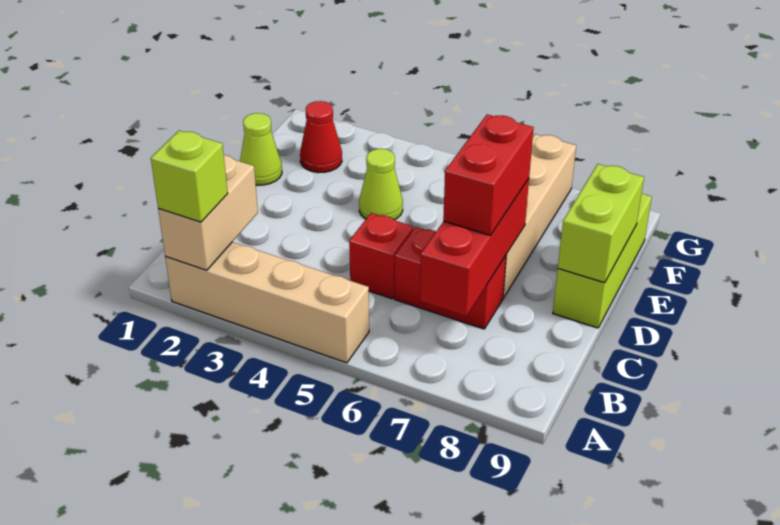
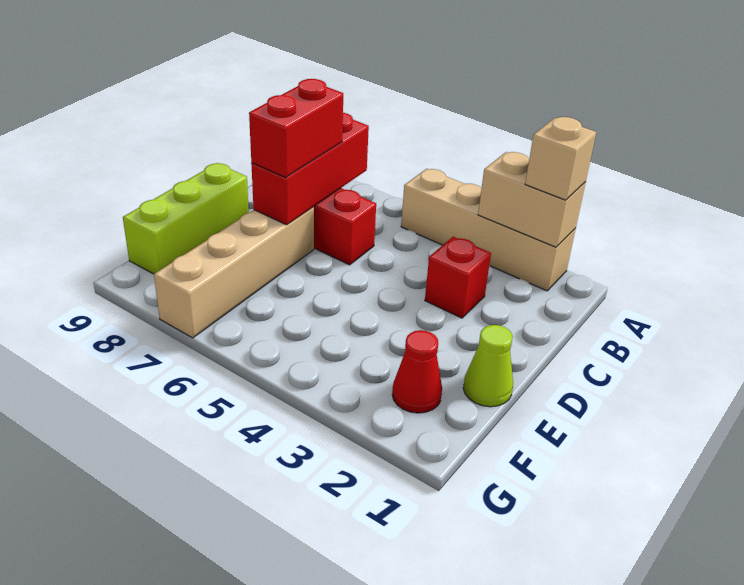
tan 1x2 brick [158,155,258,270] -> tan 1x2 brick turned to [478,152,586,247]
lime 1x1 brick [151,130,228,222] -> tan 1x1 brick [525,117,596,200]
red 1x1 brick [349,213,413,299] -> red 1x1 brick moved to [425,237,491,318]
lime 1x2 brick [558,164,644,283] -> none
lime 1x1 cone [359,149,403,220] -> none

